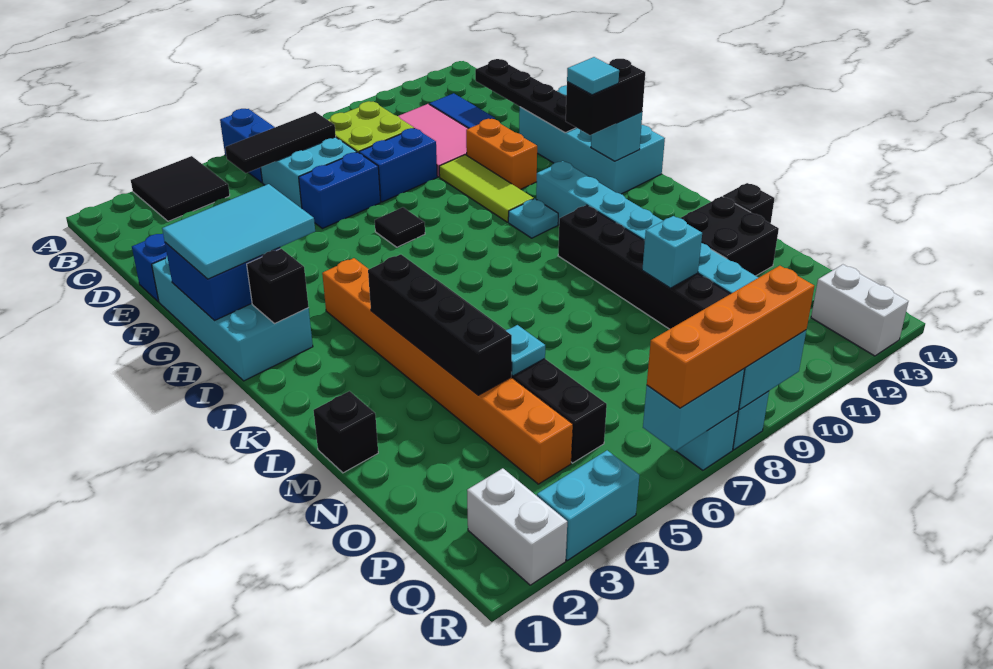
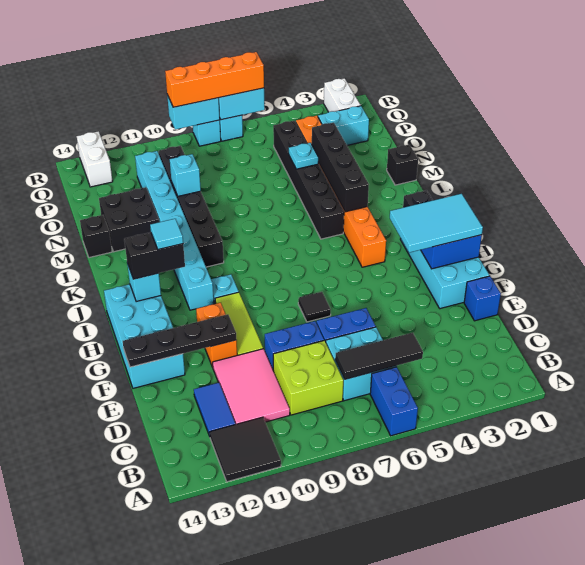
black 2x2 tile [131,156,230,221] -> black 2x2 tile moved to [210,417,281,482]
black 1x4 plate [475,59,576,133] -> black 1x4 plate turned to [123,314,236,367]
cyan 1x2 brick [537,450,639,560] -> cyan 1x2 brick moved to [318,106,369,145]

